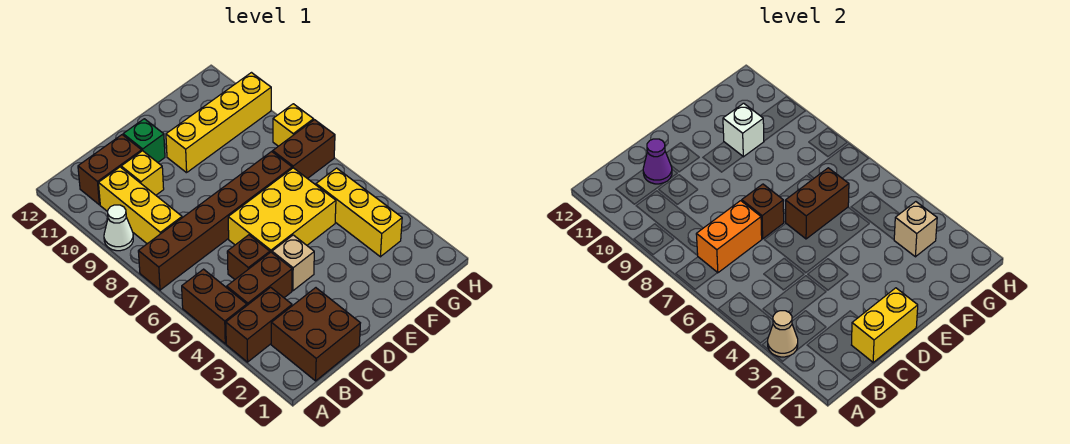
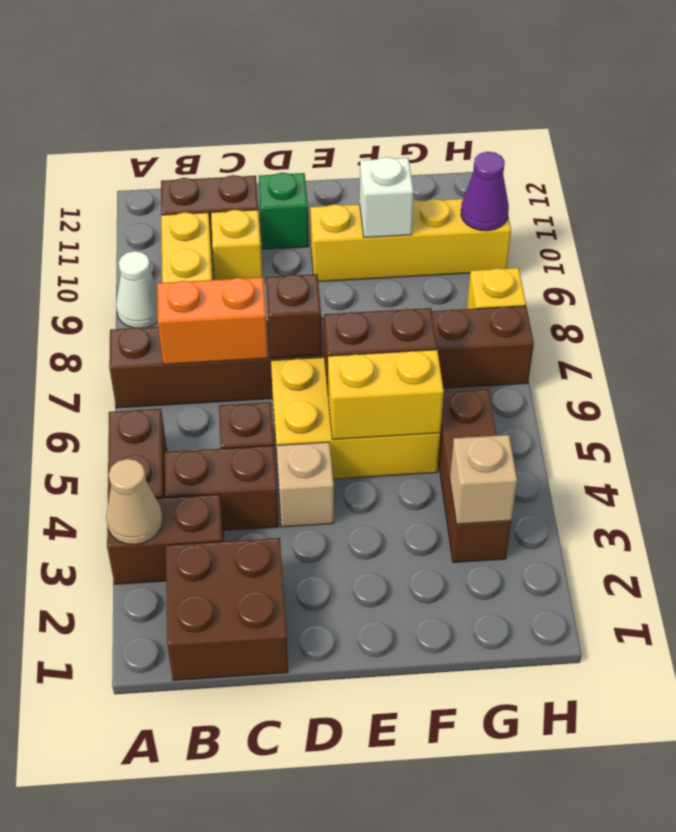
yellow 1x2 brick [852,288,918,363] -> yellow 1x2 brick moved to [328,350,444,439]
purple 1x1 cone [643,139,672,184] -> purple 1x1 cone moved to [461,152,509,231]
yellow 1x3 brick [316,168,402,257] -> brown 1x3 brick [438,389,511,563]

